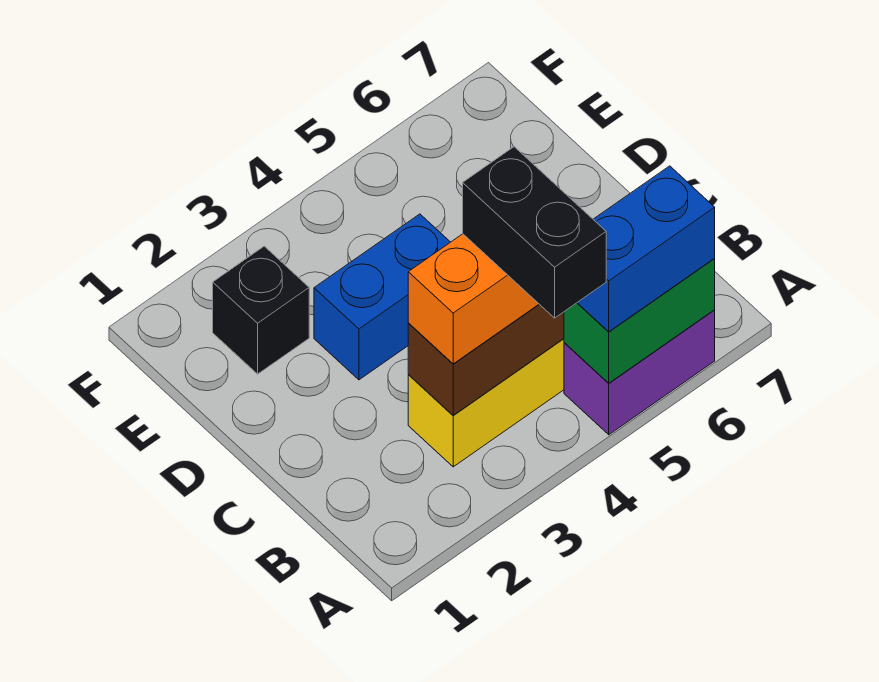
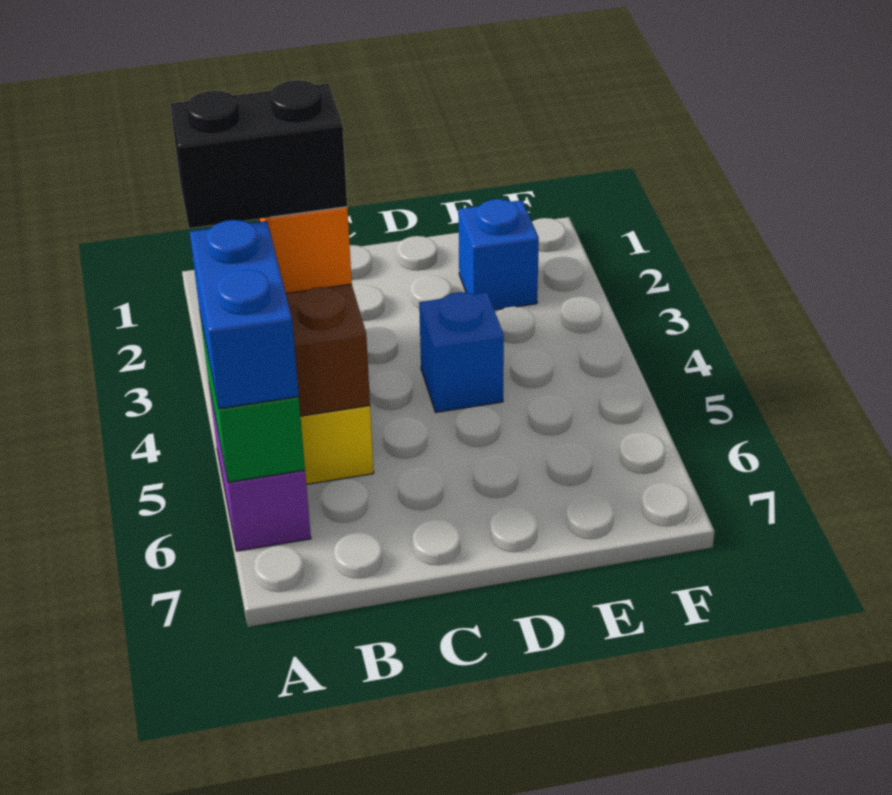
blue 1x2 brick [314,214,450,380] -> blue 1x1 brick [419,292,504,412]
black 1x1 brick [213,246,309,374] -> blue 1x1 brick [459,199,539,310]

